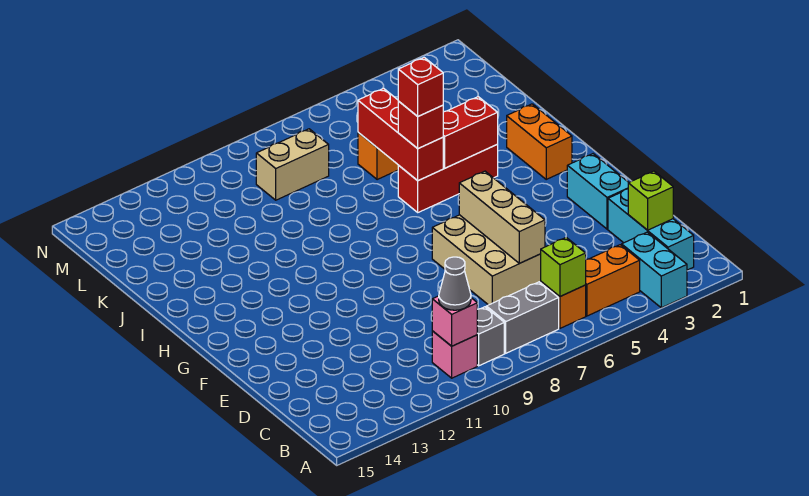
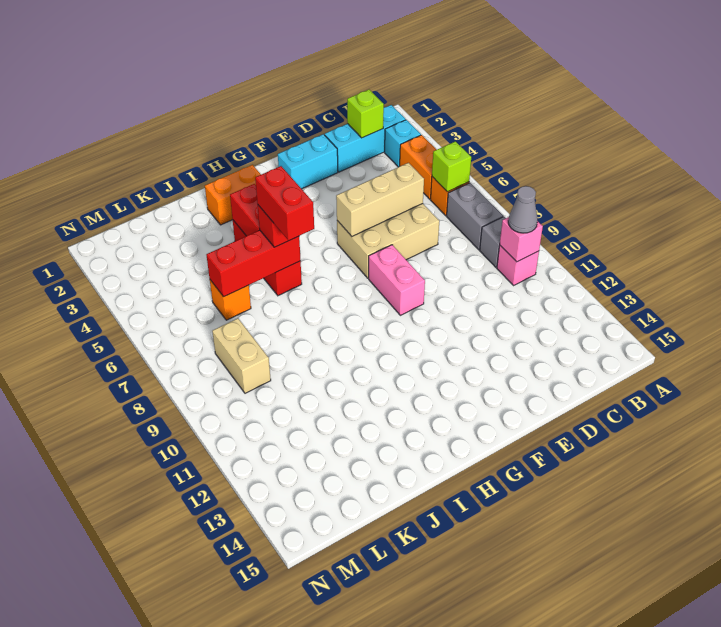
cyan 1x2 brick [622,232,687,308] -> cyan 1x1 brick [385,120,421,167]
none -> pink 1x2 brick [369,245,425,315]
red 1x1 brick [398,58,443,116] -> red 1x2 brick [255,166,314,241]

